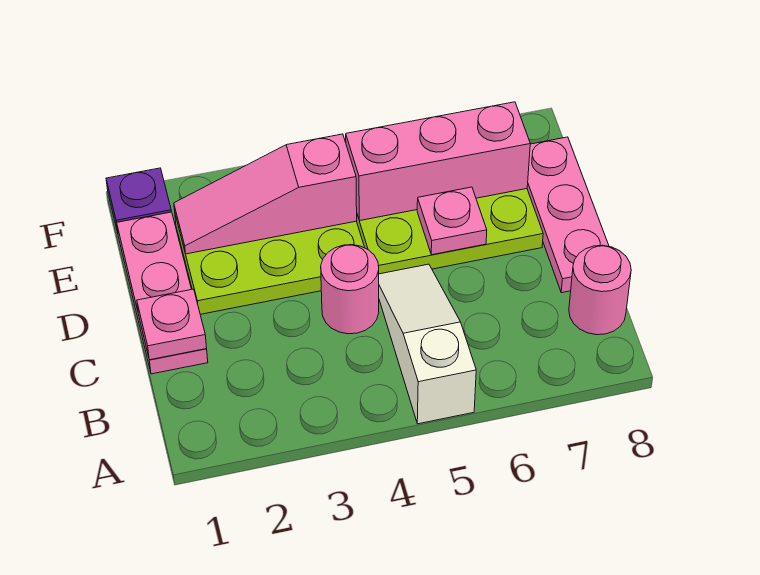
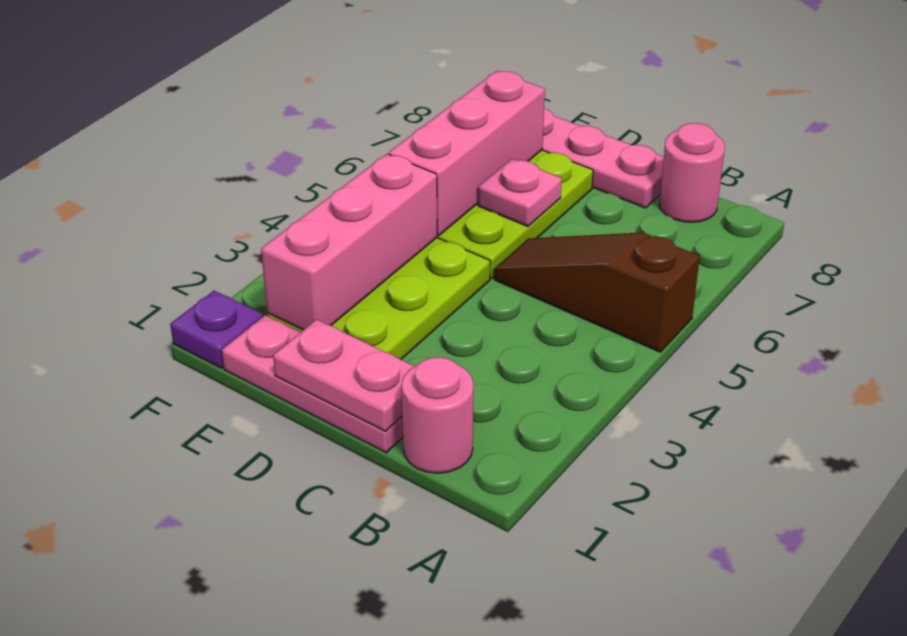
white 1x3 slope [379,264,476,424] -> brown 1x3 slope [494,233,700,352]
pink 1x1 plate [137,289,207,360] -> pink 1x2 plate [273,319,414,431]
pink 1x1 round brick [321,245,379,334] -> pink 1x1 round brick moved to [402,357,473,473]
pink 1x3 slope [174,134,357,254] -> pink 1x3 brick [261,154,437,330]

